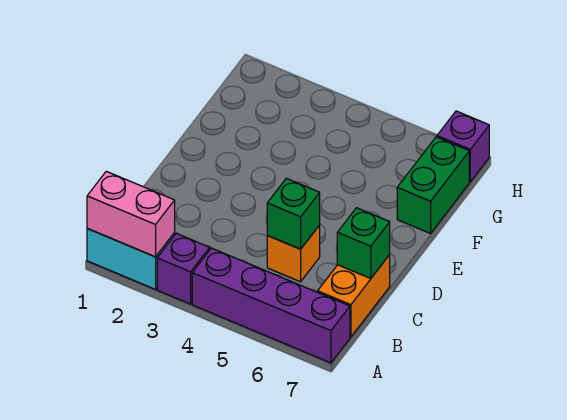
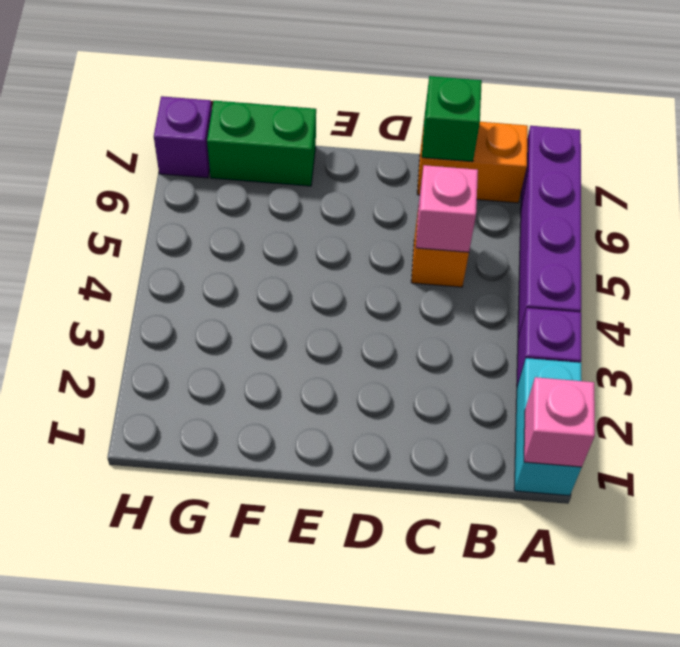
pink 1x2 brick [87,171,175,257] -> pink 1x1 brick [524,377,595,467]
green 1x1 brick [267,178,320,249] -> pink 1x1 brick [416,165,478,252]

